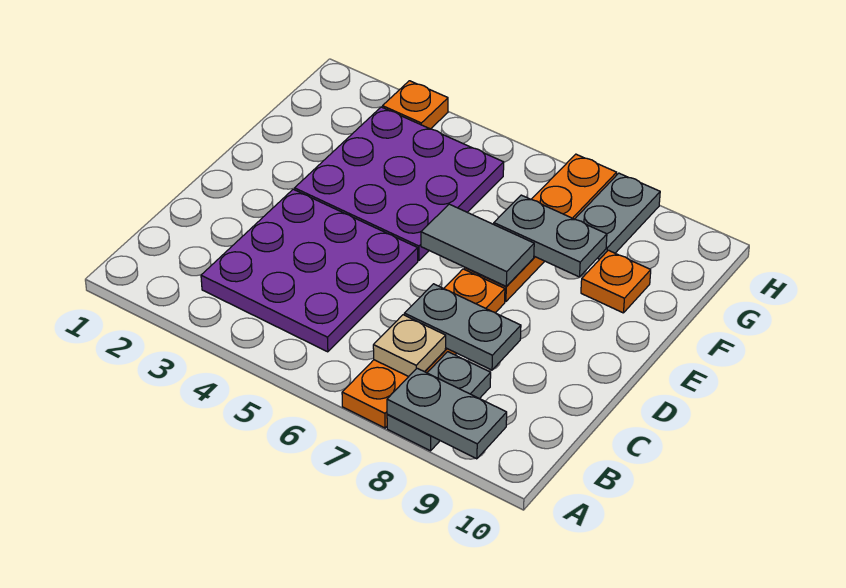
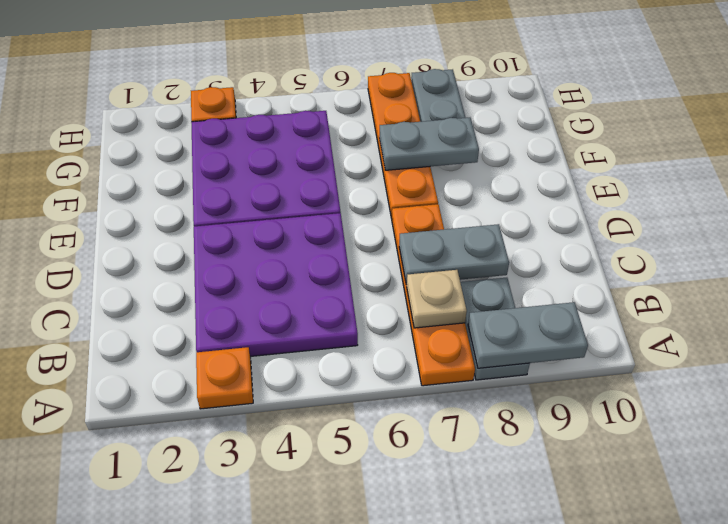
grey 1x2 tile [421,204,534,286] -> none
orange 1x1 plate [581,250,651,313] -> orange 1x1 plate moved to [196,347,253,409]

